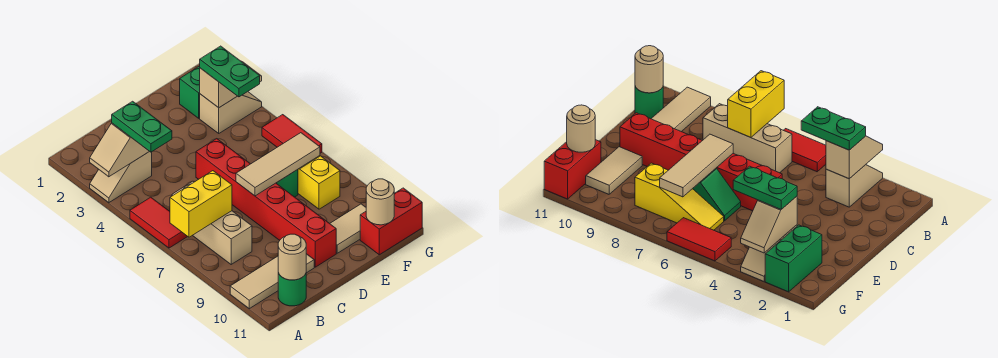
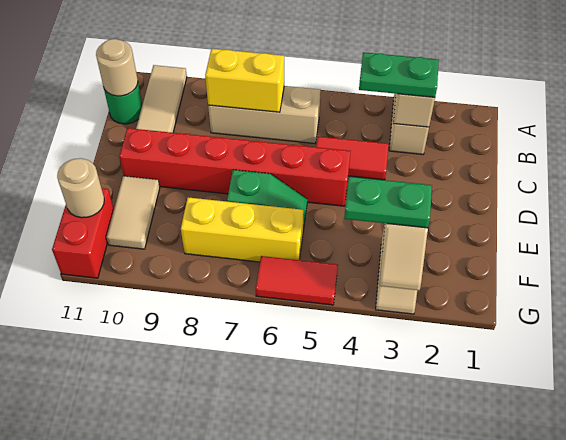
red 1x2 tile [130,197,188,248] -> red 1x2 tile moved to [316,136,389,180]
yellow 1x2 brick [170,171,232,237] -> yellow 1x2 brick turned to [205,49,284,112]
tan 1x3 tile [236,133,320,196] -> none
green 1x2 brick [180,66,200,118] -> none
yellow 1x3 slope [298,156,340,209] -> yellow 1x3 brick [181,197,304,262]

